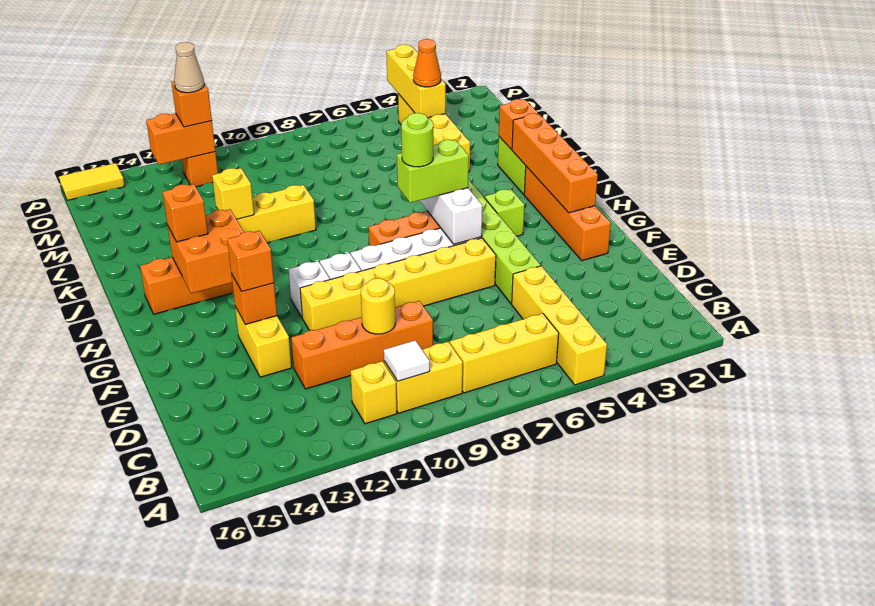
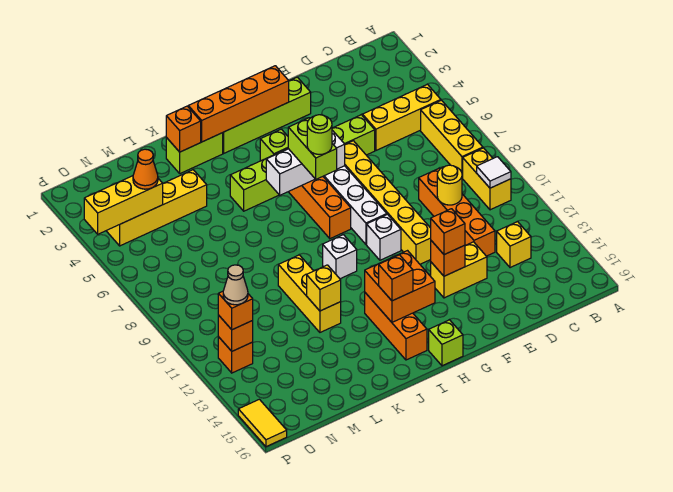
yellow 1x4 brick [512,266,607,385] -> yellow 1x3 brick [362,84,441,150]
yellow 1x1 brick [350,361,397,424] -> yellow 1x1 brick moved to [497,222,531,268]
orange 1x4 brick [524,166,611,261] -> lime 1x4 brick [223,77,311,153]
white 1x1 brick [289,261,330,317] -> white 1x1 brick moved to [323,235,357,279]
none -> lime 1x1 brick [429,320,463,366]
orange 1x2 brick [146,113,215,165] -> orange 1x1 brick [218,315,253,351]

